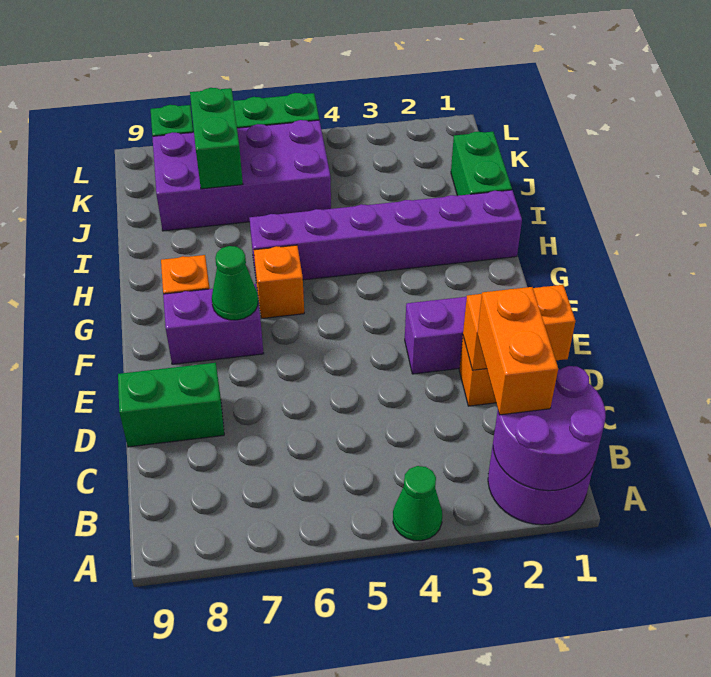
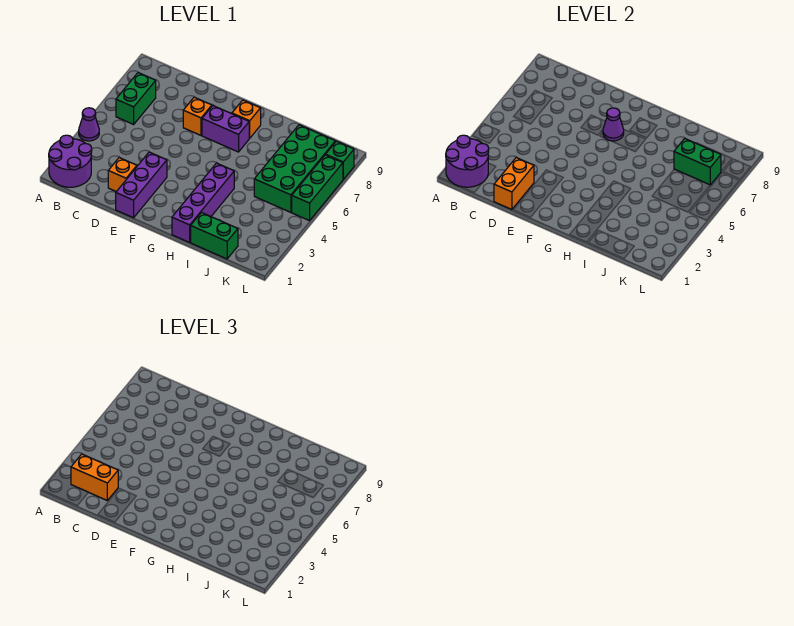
green 1x1 cone [393,466,442,541] -> purple 1x1 cone [79,108,99,141]
green 1x2 brick [118,363,224,447] -> green 1x2 brick moved to [116,73,156,124]
purple 1x2 brick [163,284,264,364] -> purple 1x2 brick turned to [202,106,249,152]
green 1x1 cone [212,246,258,320] -> purple 1x1 cone [603,108,624,141]
orange 1x1 brick [254,245,304,319] -> orange 1x1 brick moved to [183,97,212,135]
purple 1x6 brick [249,190,522,283] -> purple 1x4 brick [172,163,234,242]
purple 2x4 brick [152,120,331,231] -> green 2x4 brick [254,125,335,212]

